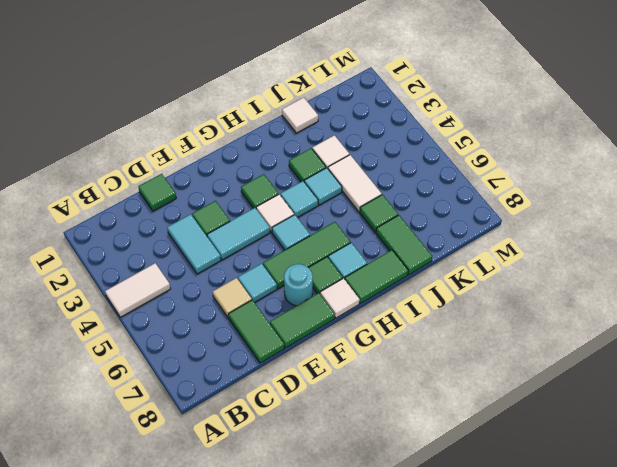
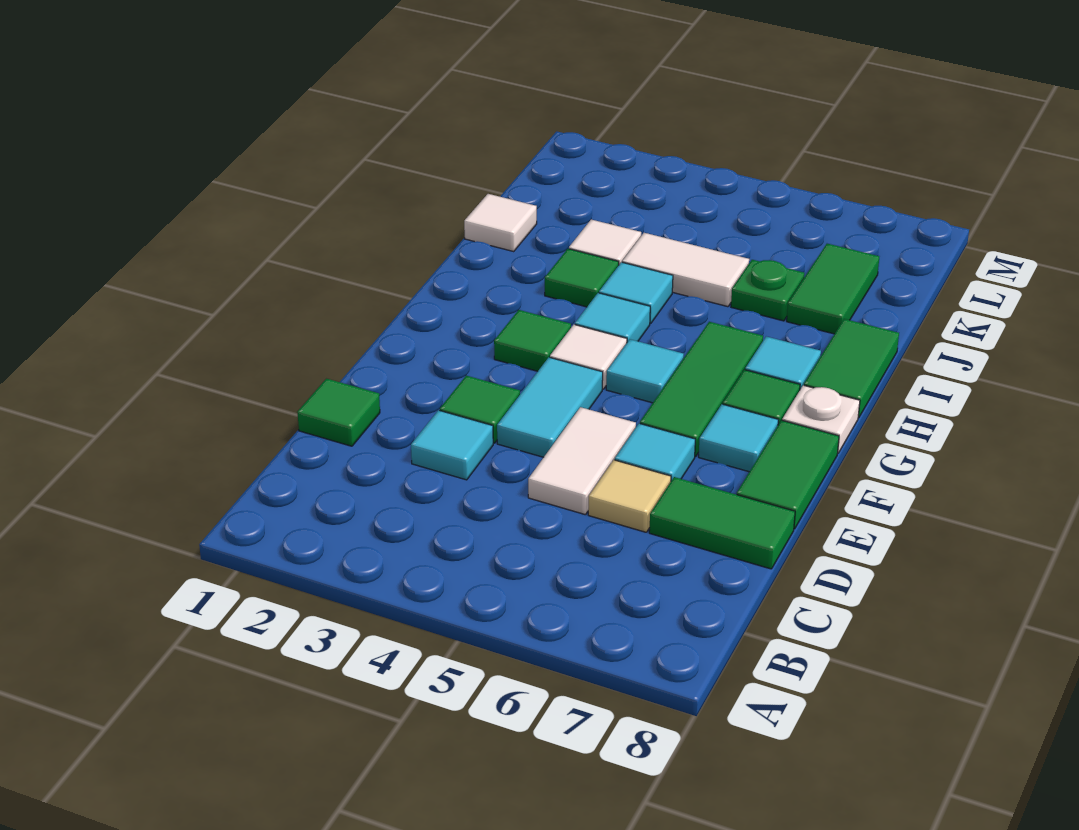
white 1x2 tile [105,263,171,317] -> white 1x2 tile moved to [528,407,636,515]
cyan 1x2 tile [167,214,221,274] -> cyan 1x1 tile [411,410,493,480]
cyan 1x1 round brick [284,264,313,306] -> cyan 1x1 tile [699,404,778,472]
white 1x1 tile [320,278,360,318] -> white 1x1 plate [782,385,860,453]
green 1x1 tile [360,195,398,232] -> green 1x1 plate [731,260,805,321]
green 1x2 tile [376,215,432,275] -> green 1x2 tile turned to [787,244,879,334]

